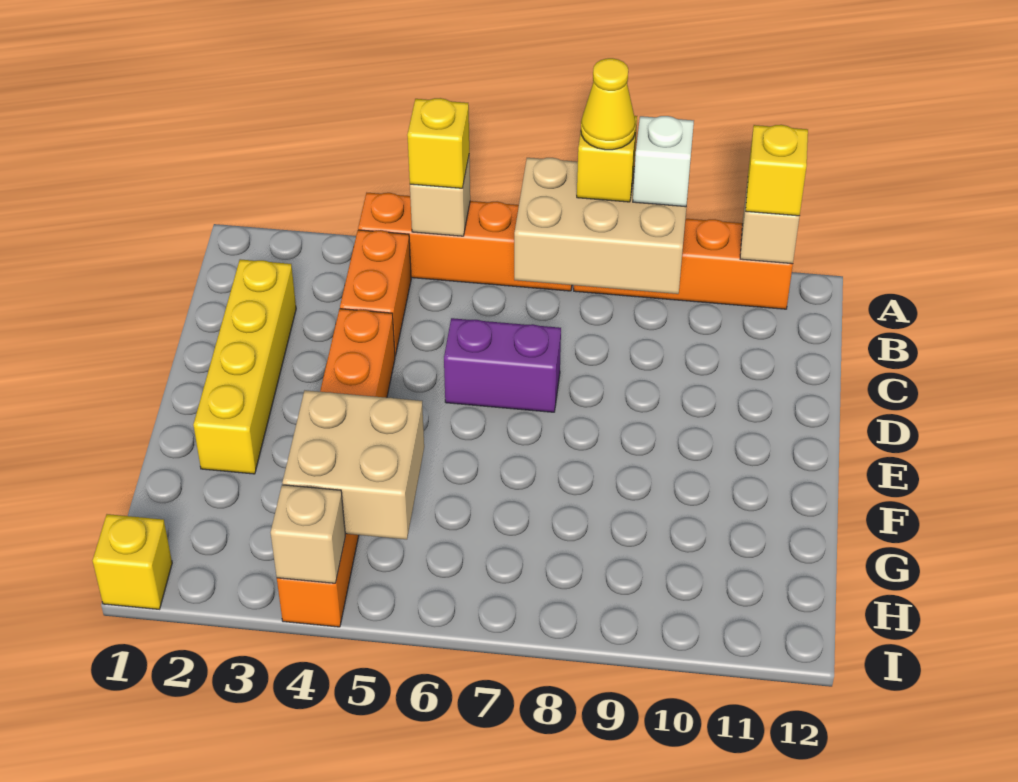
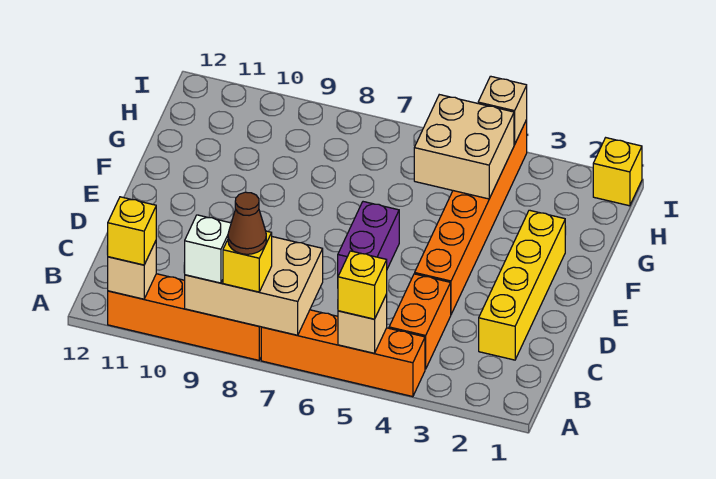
yellow 1x1 cone [581,58,636,150] -> brown 1x1 cone [228,192,266,254]
purple 1x2 brick [444,318,561,412] -> purple 1x2 brick turned to [338,202,399,276]

